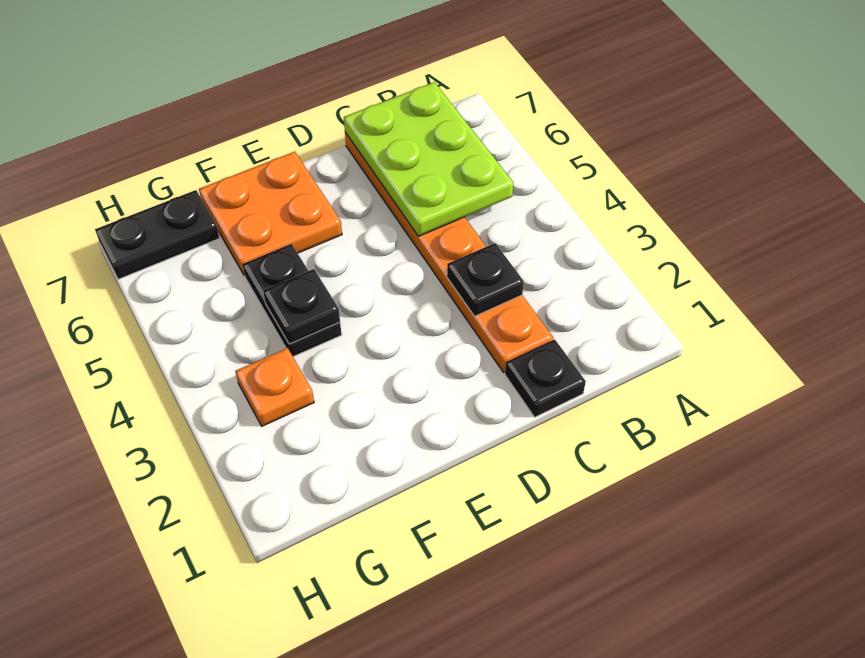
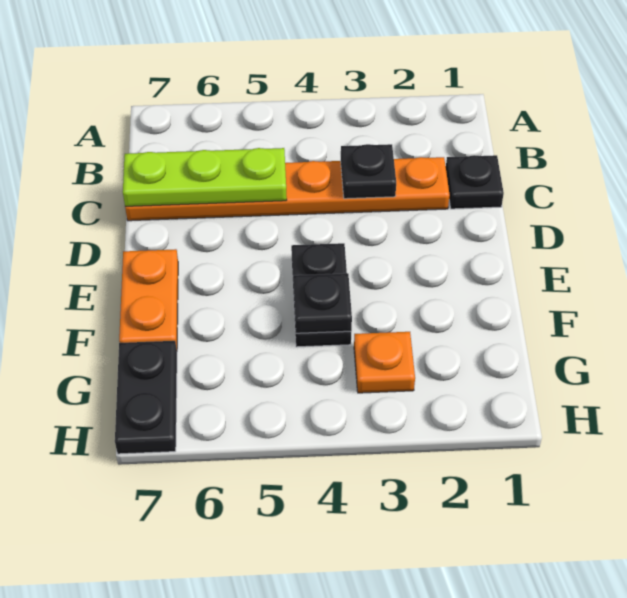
lime 2x3 plate [344,82,513,236] -> lime 1x3 plate [123,148,287,206]
orange 2x2 plate [199,152,342,275] -> orange 1x2 plate [119,249,178,349]
black 1x2 plate [242,244,342,356] -> black 1x2 plate turned to [291,243,351,347]

